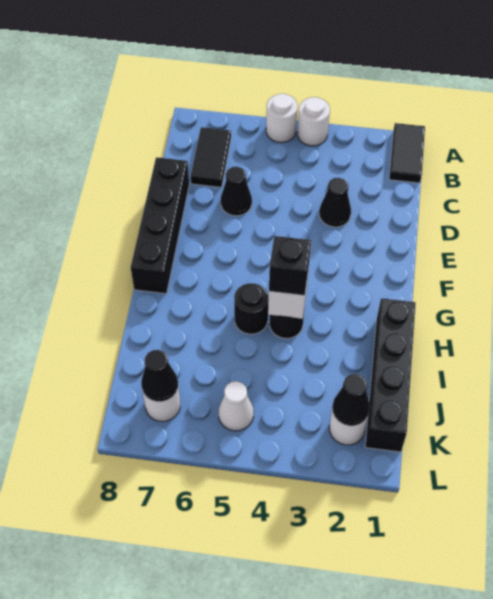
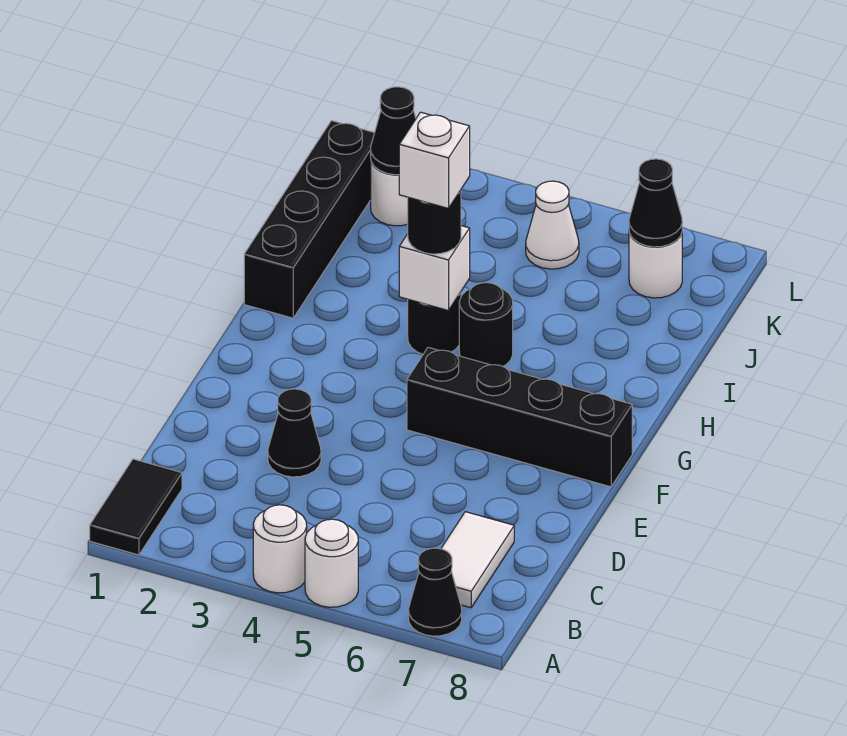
black 1x2 tile [191,127,231,187] -> white 1x2 tile [441,512,514,608]
black 1x1 cone [221,167,252,216] -> black 1x1 cone moved to [408,548,462,636]
black 1x4 brick [131,157,189,294] -> black 1x4 brick turned to [407,347,632,487]
black 1x1 brick [269,236,311,296] -> black 1x1 round brick [408,190,461,254]
none -> white 1x1 brick [399,112,470,208]

